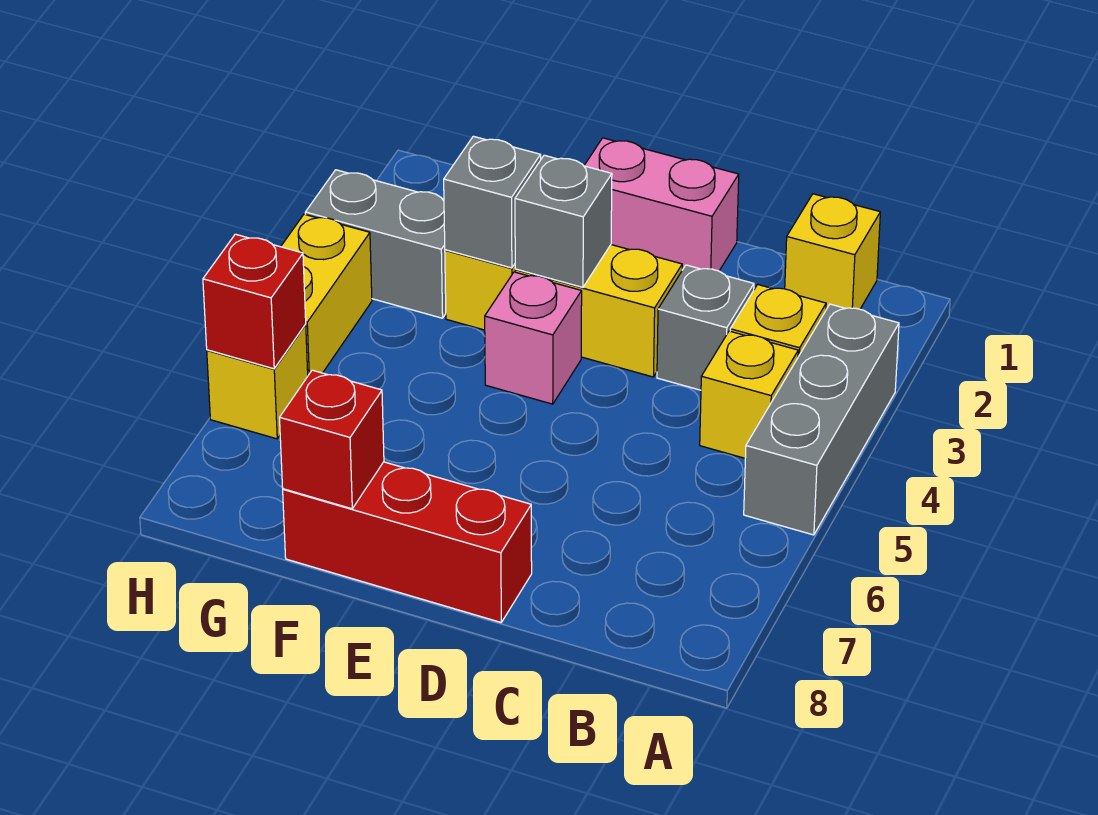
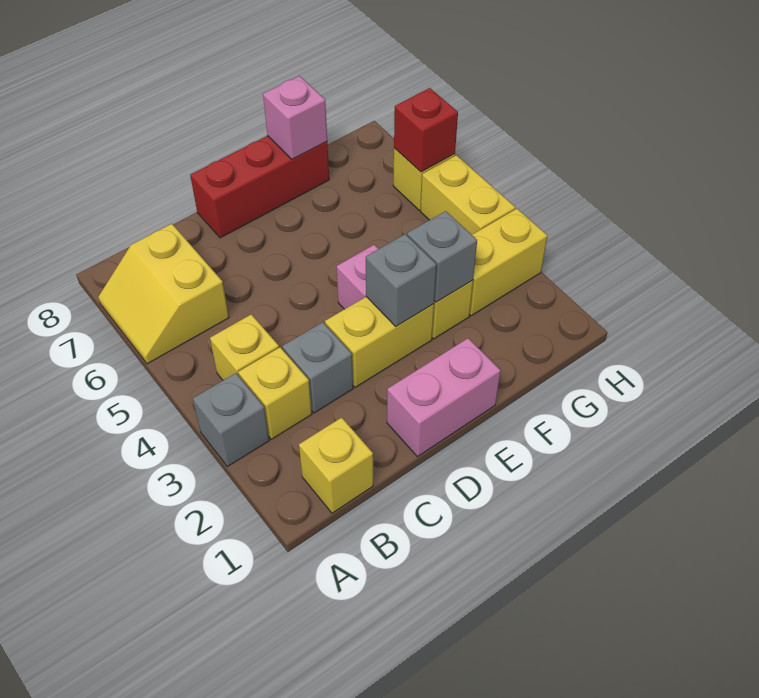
grey 1x3 brick [744,304,899,535] -> grey 1x1 brick [193,373,269,466]
none -> yellow 2x2 slope [98,224,229,364]
red 1x1 brick [280,370,384,509] -> pink 1x1 brick [263,76,327,159]
grey 1x2 brick [305,170,446,318] -> yellow 1x2 brick [470,209,547,316]

